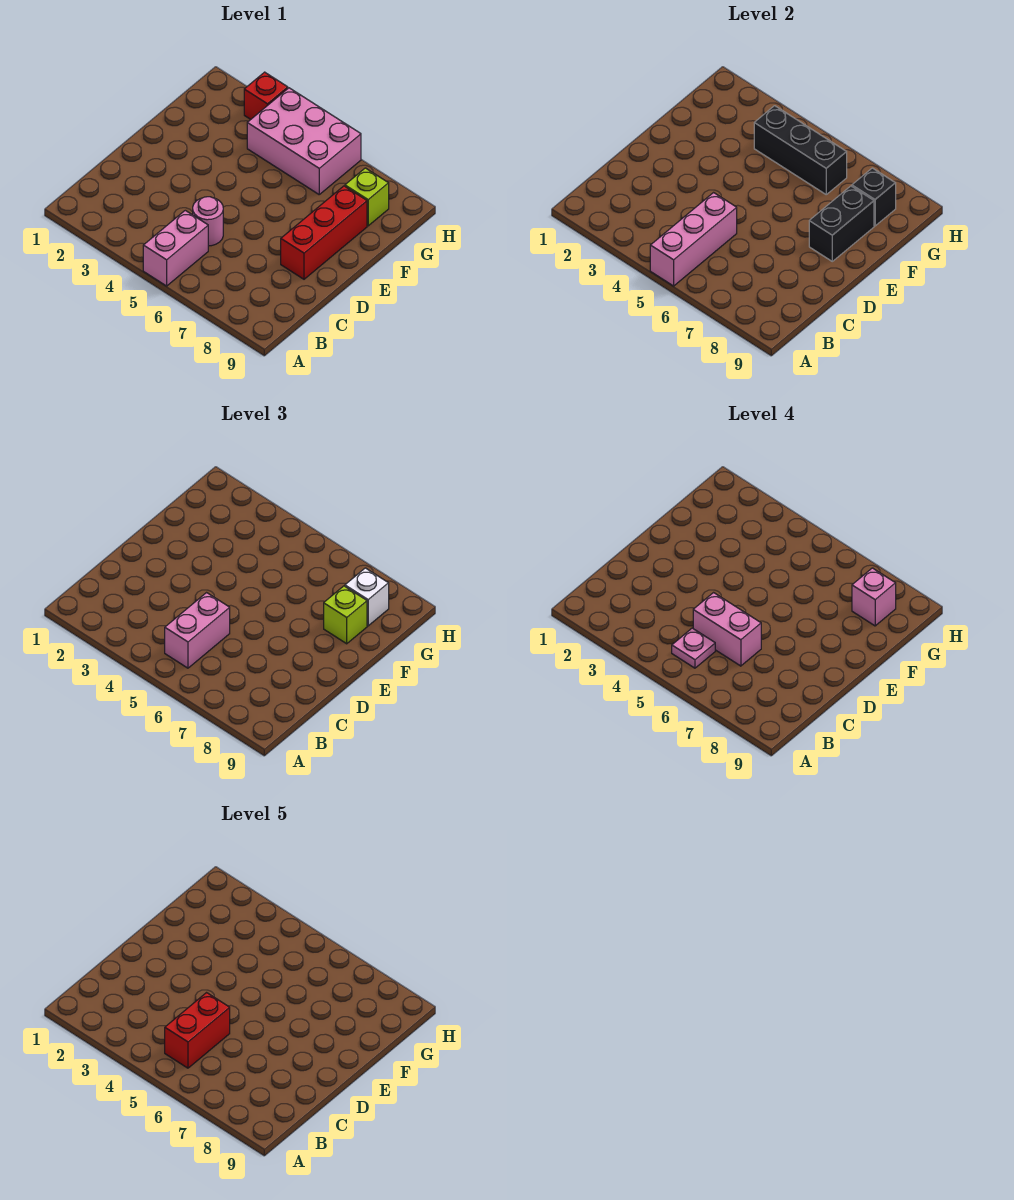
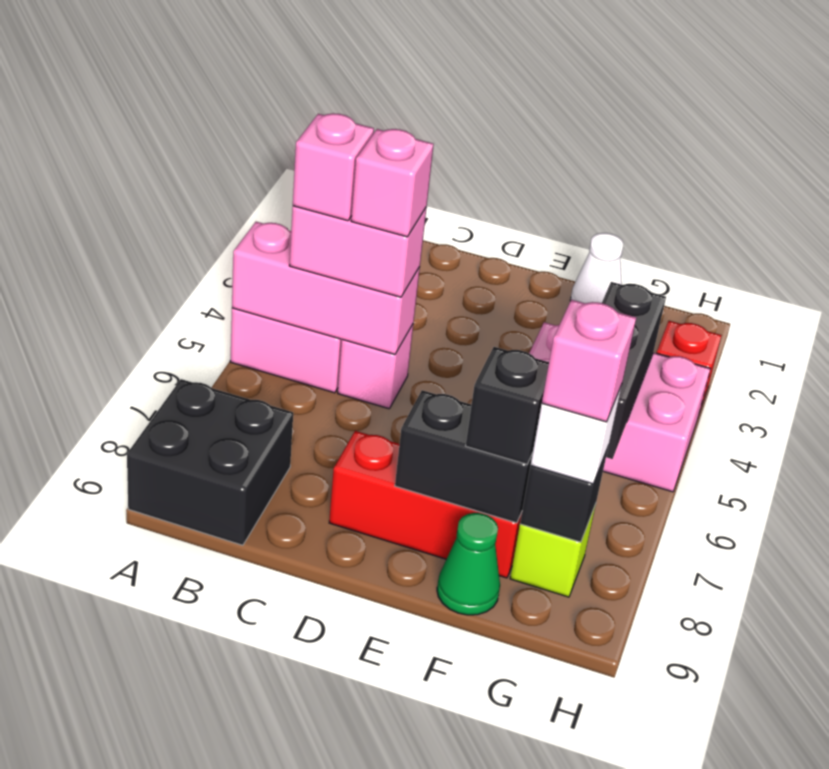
none -> black 2x2 brick [127,379,293,545]
pink 1x1 plate [672,628,715,668] -> pink 1x1 brick [293,113,374,221]
red 1x2 brick [165,993,230,1068] -> none
pink 1x1 round brick [193,197,223,246] -> pink 1x1 brick [338,325,413,409]
pink 1x2 brick [693,593,761,666] -> pink 1x1 brick [351,129,434,237]
none -> white 1x1 cone [570,233,624,303]
lime 1x1 brick [324,586,367,644] -> black 1x1 brick [466,347,549,464]
none -> green 1x1 cone [437,513,500,615]
pink 2x3 brick [247,88,361,194] -> pink 2x3 brick turned to [529,322,711,492]

